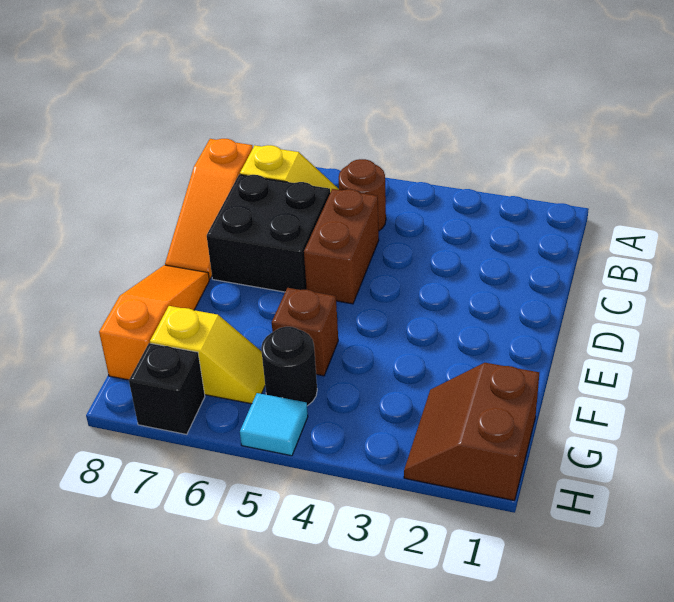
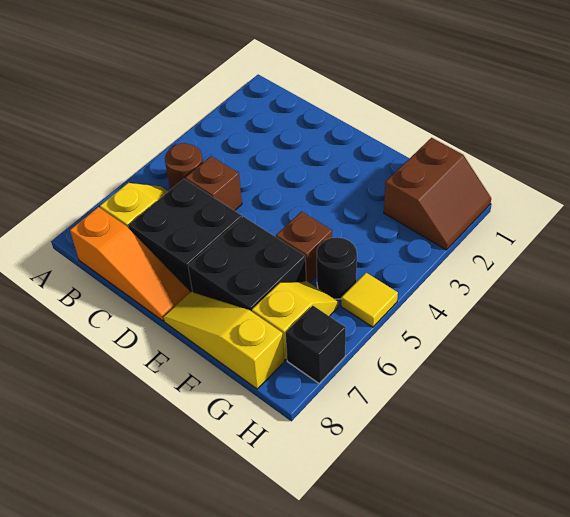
brown 1x2 brick [304,189,379,304] -> brown 1x1 brick [185,156,242,211]
none -> black 2x2 brick [188,217,306,311]
orange 1x3 slope [99,265,209,380] -> yellow 1x3 slope [163,292,284,389]
brown 2x2 slope [404,363,539,501] -> brown 2x2 slope turned to [384,138,491,250]
cyan 1x1 tile [240,393,308,456] -> yellow 1x1 tile [341,273,398,327]

